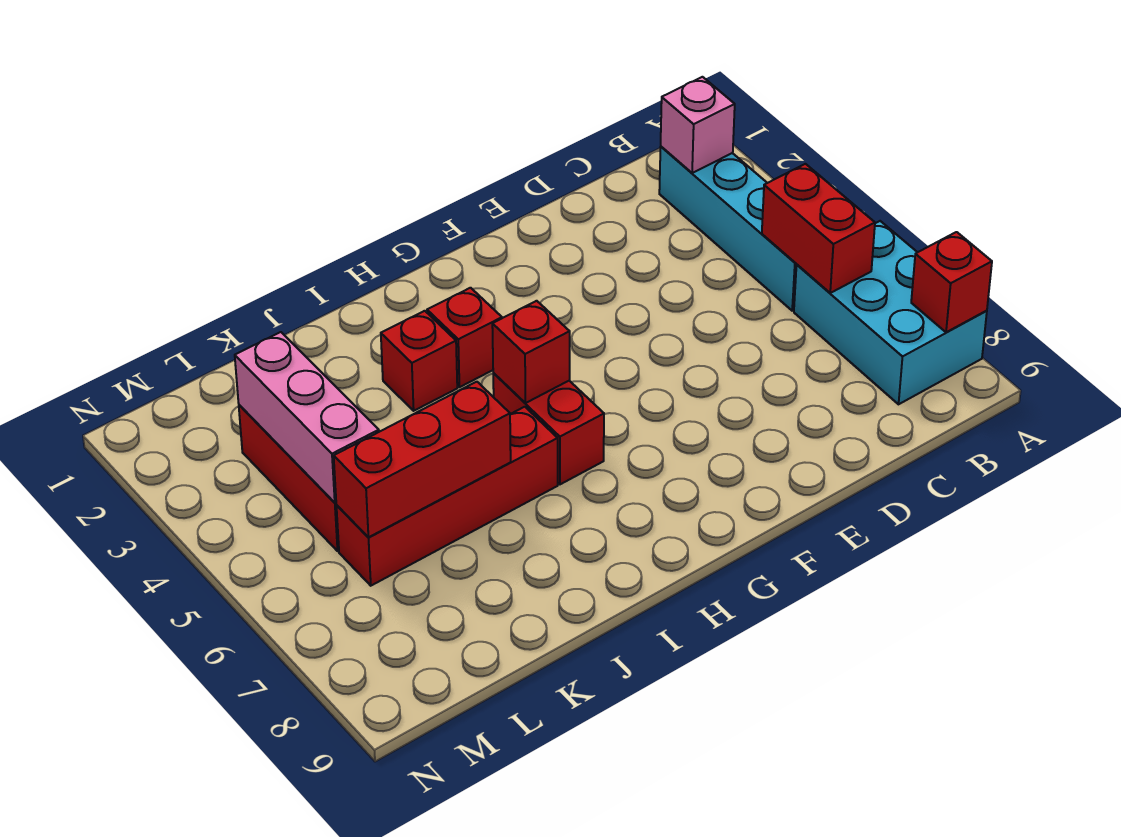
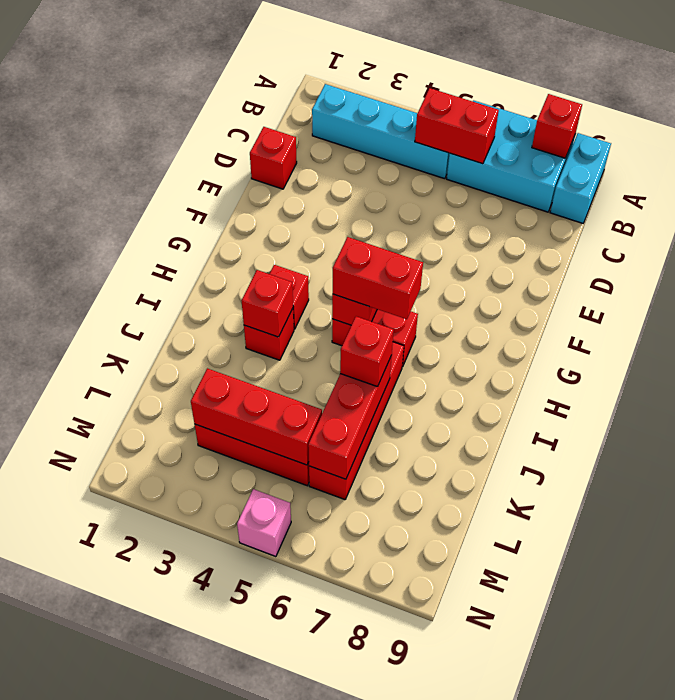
none -> cyan 1x2 brick [550,133,611,223]
pink 1x1 brick [661,77,735,173] -> pink 1x1 brick moved to [237,489,291,557]
none -> red 1x1 brick [250,127,297,189]
none -> red 1x2 brick [333,237,423,319]
none -> red 1x1 brick [241,270,293,337]
none -> red 1x1 brick [340,316,394,387]
pink 1x3 brick [235,332,379,503] -> red 1x3 brick [191,368,322,465]

